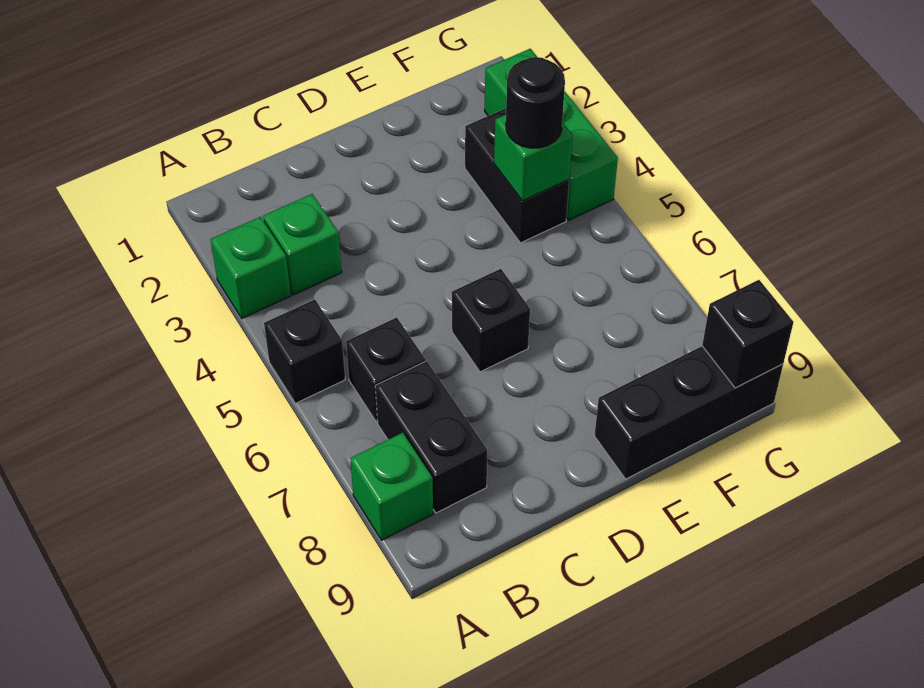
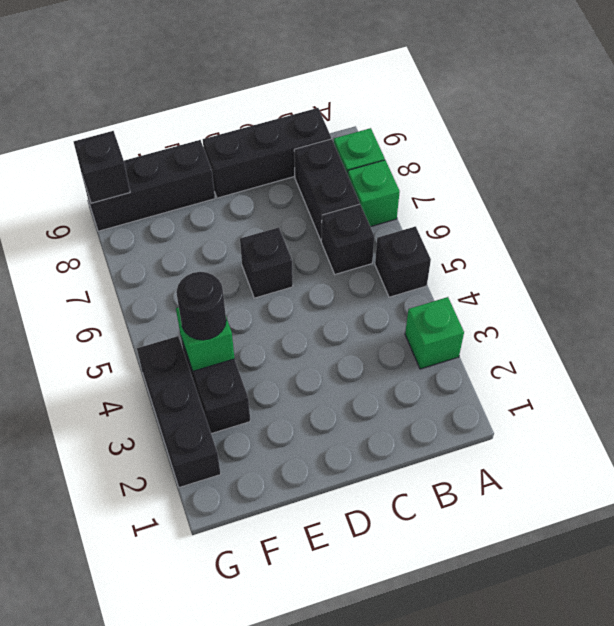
green 1x1 brick [263,194,342,295] -> green 1x1 brick moved to [348,160,400,227]
none -> black 1x3 brick [203,108,331,198]
green 1x3 brick [485,49,618,220] -> black 1x3 brick [137,336,221,488]

